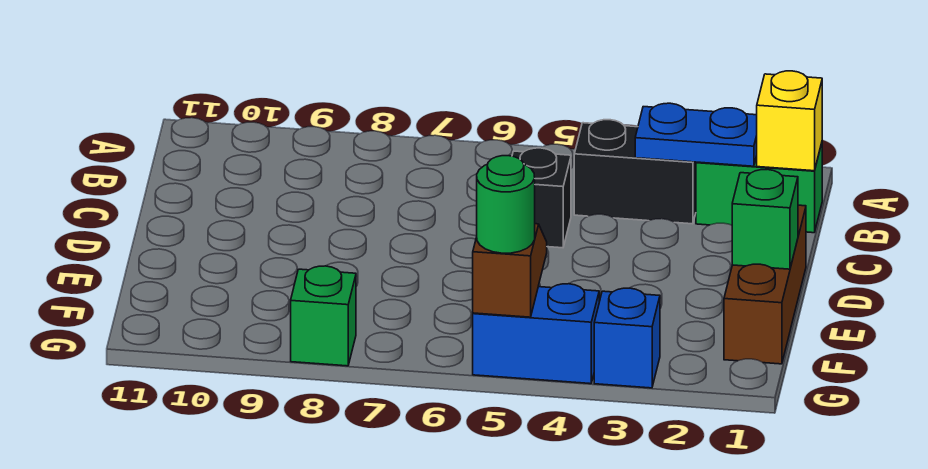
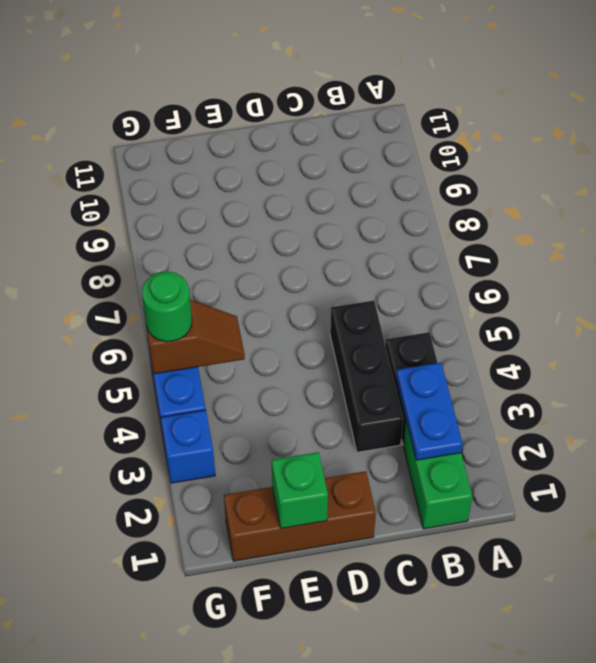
yellow 1x1 brick [757,71,822,171] -> none
black 1x1 brick [512,148,571,248] -> black 1x3 brick [330,300,403,452]
green 1x1 brick [291,266,356,366] -> none

